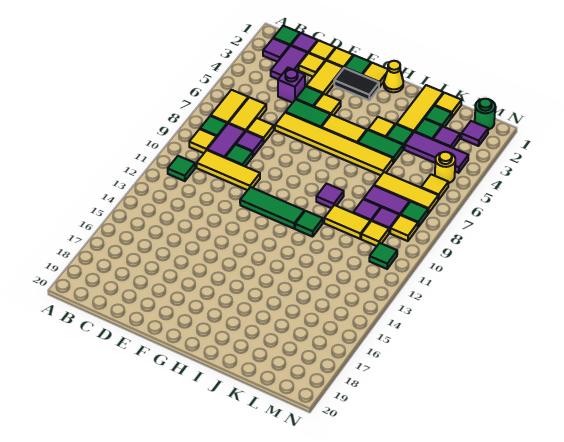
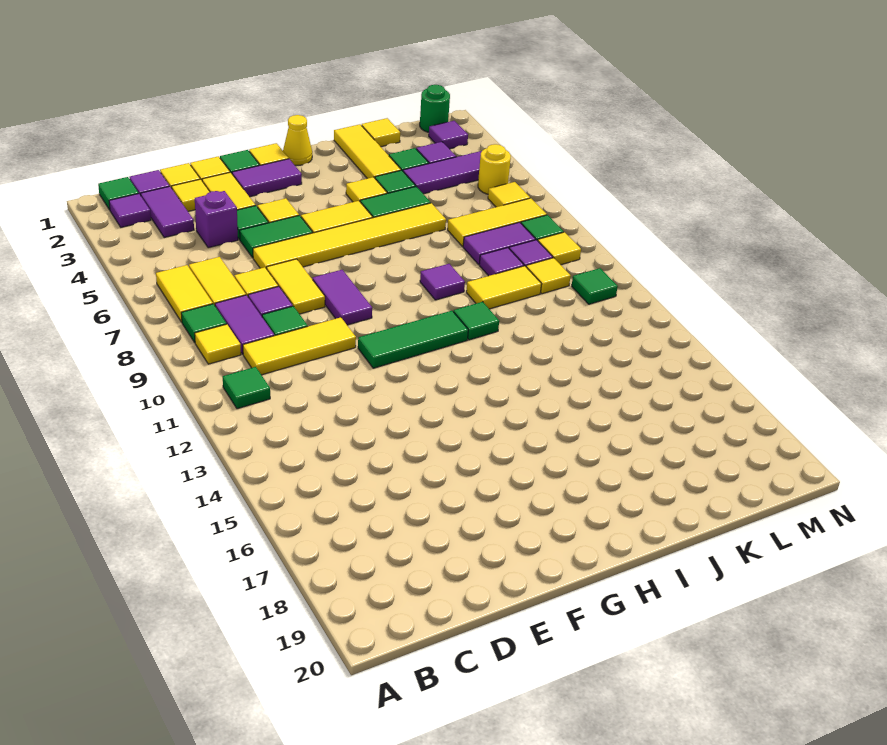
none -> yellow 1x2 tile [267,259,325,314]
black 1x2 tile [334,68,379,100] -> purple 1x2 tile [232,159,302,197]
none -> purple 1x2 tile [313,270,372,325]
green 1x1 tile [425,106,452,127] -> none

